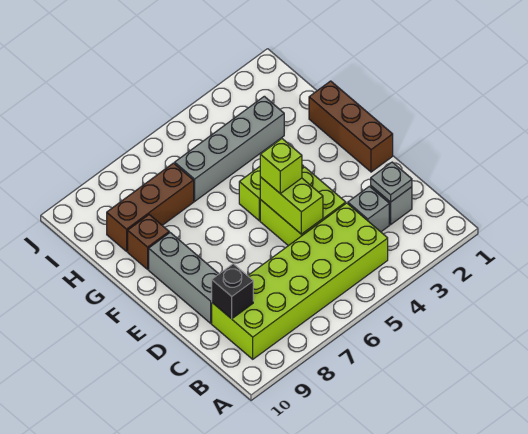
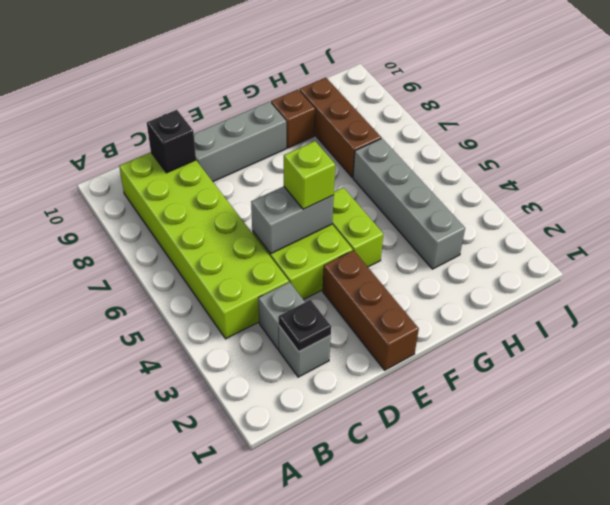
grey 1x1 plate [371,162,412,202] -> black 1x1 plate [278,300,331,352]
lime 1x2 brick [260,177,323,234] -> grey 1x2 brick [251,186,334,254]
brown 1x3 brick [309,81,393,172] -> brown 1x3 brick turned to [323,250,419,370]

